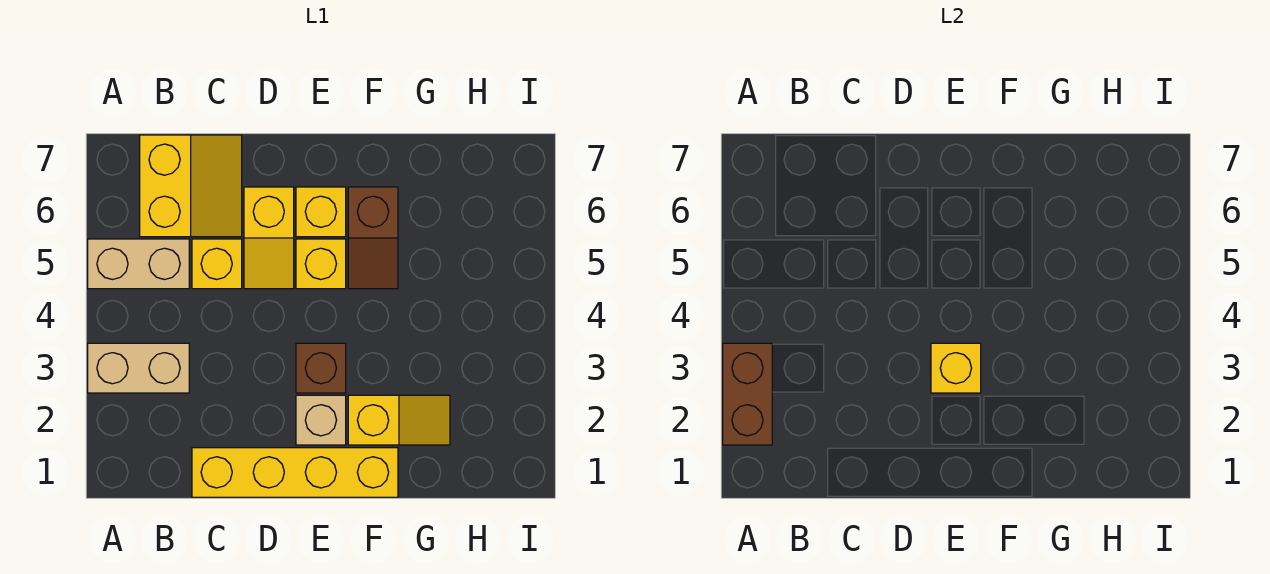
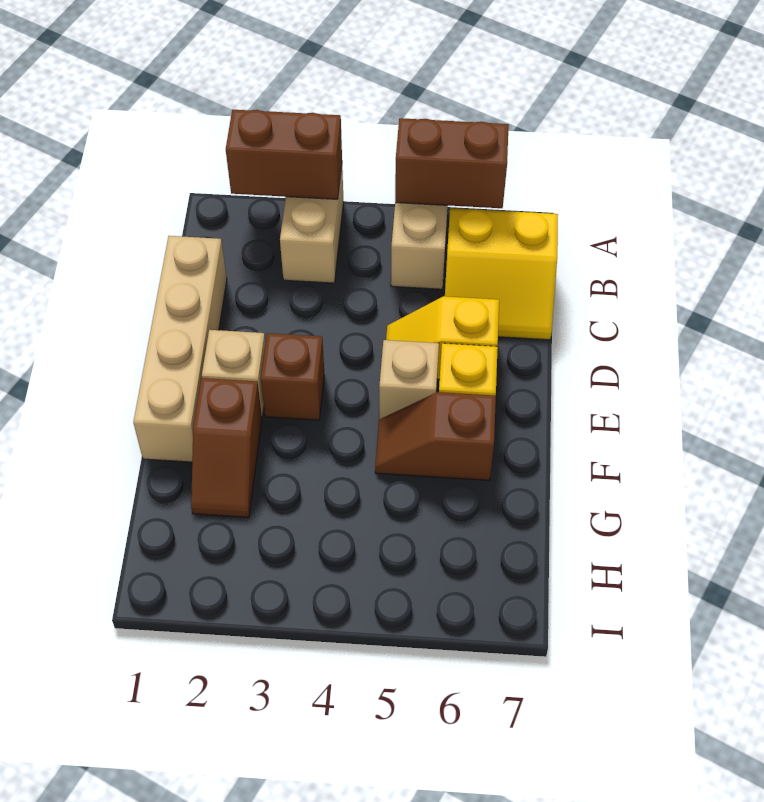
none -> brown 1x2 brick [395,118,509,208]
yellow 1x4 brick [192,448,398,497] -> tan 1x4 brick [133,236,227,462]
yellow 1x1 brick [192,239,242,289] -> none
yellow 1x1 brick [931,343,981,393] -> none
yellow 1x1 brick [296,239,346,289] -> tan 1x1 brick [379,340,439,419]
yellow 1x2 slope [348,395,450,445] -> brown 1x2 slope [191,378,262,517]

